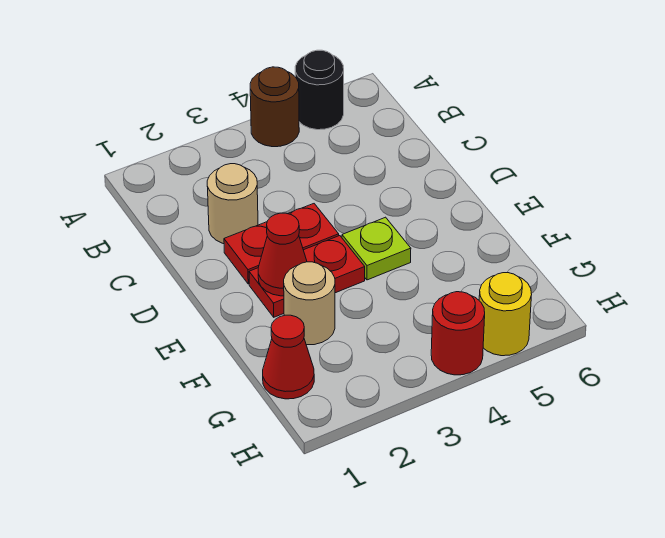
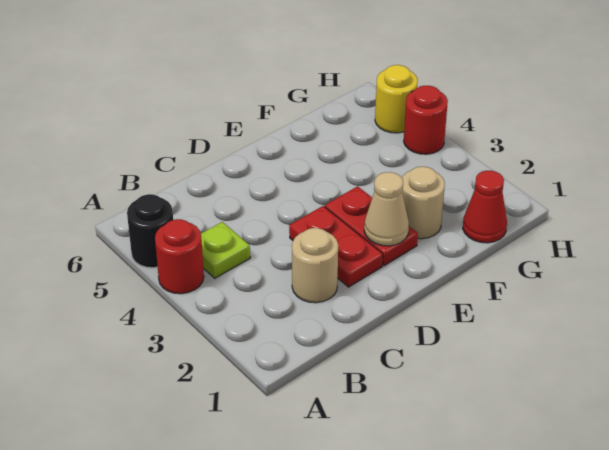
brown 1x1 round brick [250,67,299,147] -> red 1x1 round brick [155,219,204,294]
red 1x1 cone [258,213,307,296] -> tan 1x1 cone [364,172,409,246]
lime 1x1 plate [342,217,411,280] -> lime 1x1 plate moved to [201,222,250,278]

